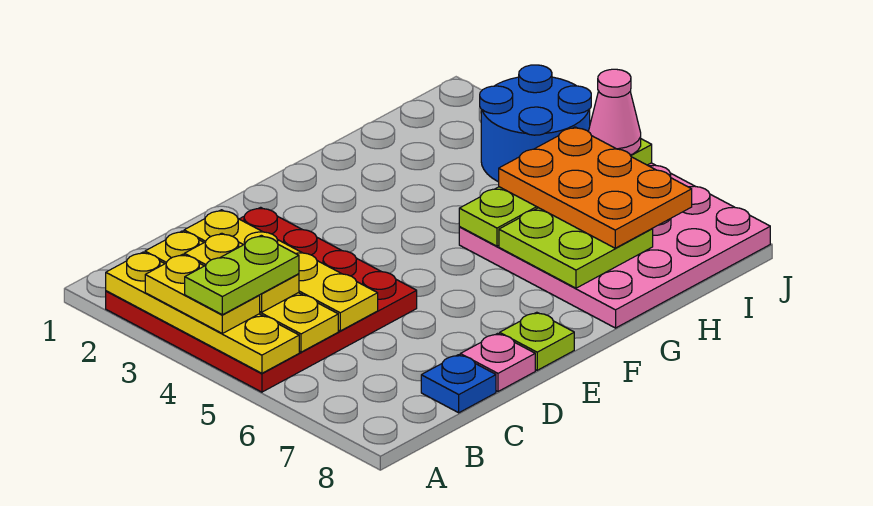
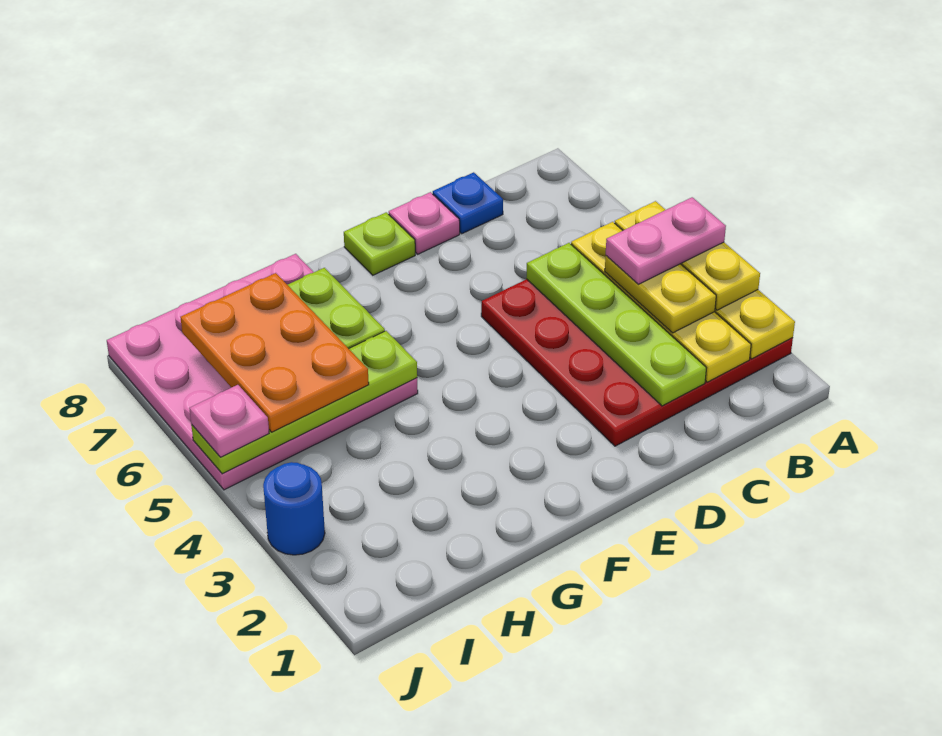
lime 1x2 plate [185,235,299,315] -> pink 1x2 plate [606,197,726,284]
yellow 1x4 plate [184,210,378,331] -> lime 1x4 plate [526,243,706,406]
blue 2x2 round brick [480,65,591,182] -> blue 1x1 round brick [263,462,325,555]
pink 1x1 cone [588,69,641,155] -> pink 1x1 plate [189,385,269,457]

